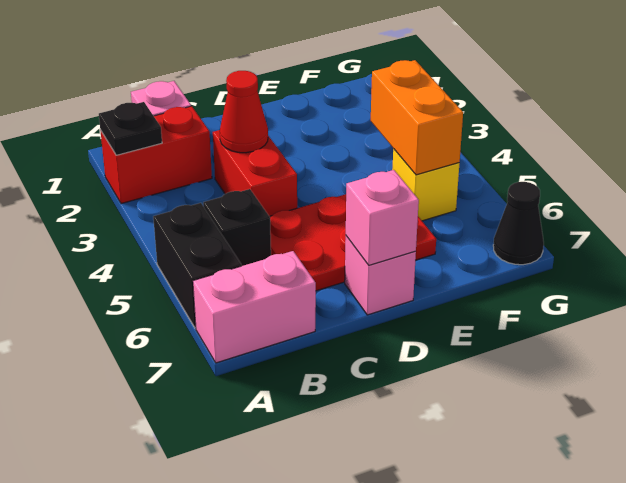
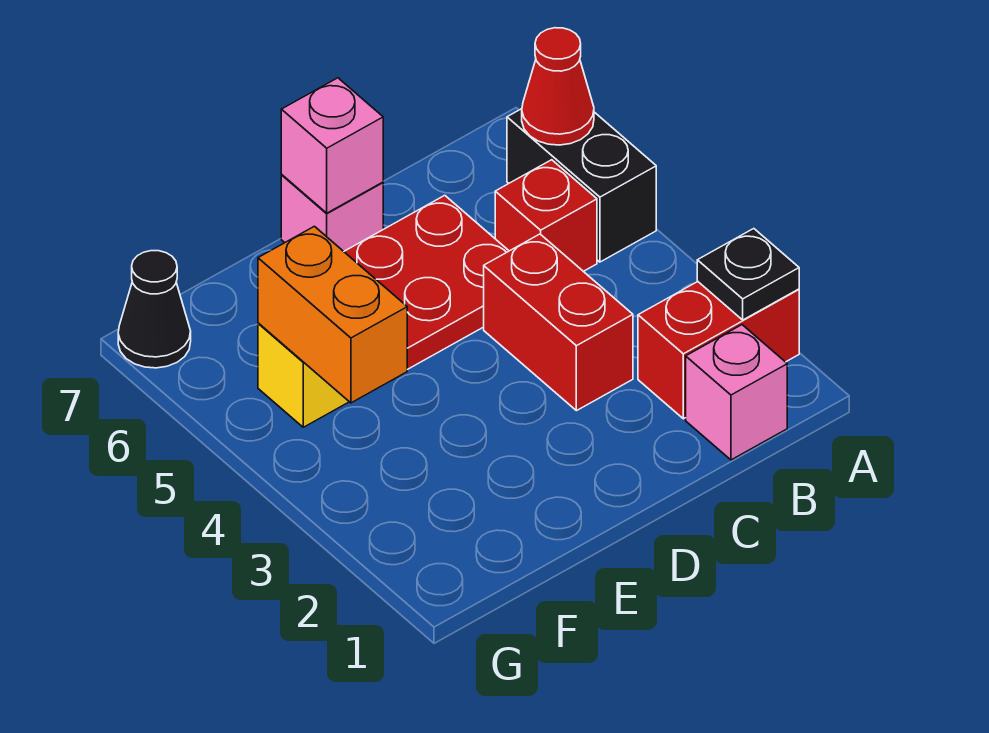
pink 1x2 brick [193,251,316,363] -> none
black 1x1 brick [203,189,271,266] -> red 1x1 brick [495,160,597,271]
red 1x1 cone [220,71,268,153] -> red 1x1 cone moved to [522,28,594,145]

